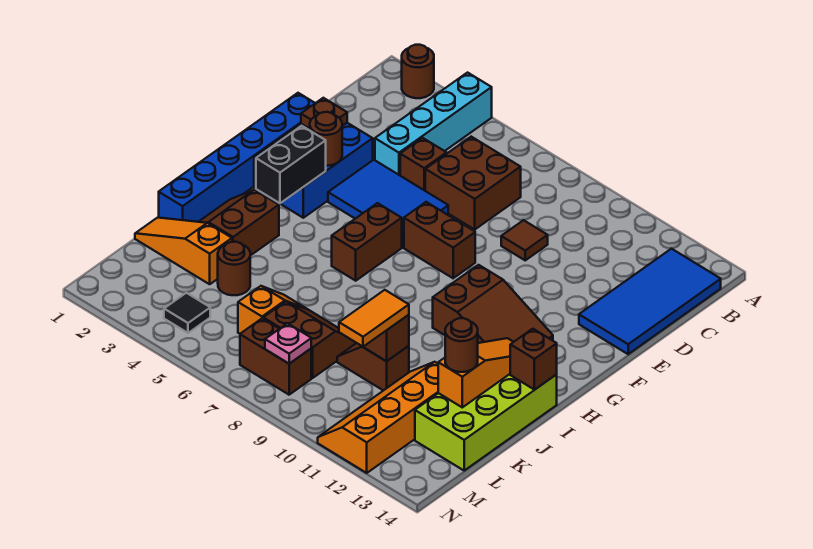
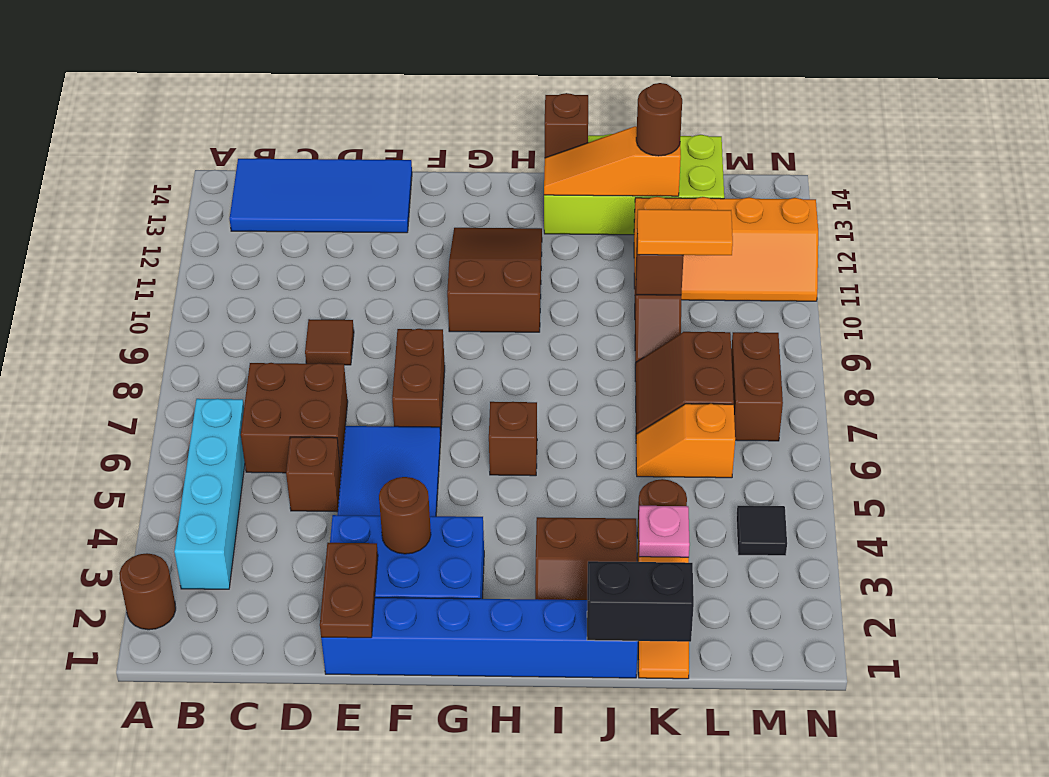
cyan 1x4 brick [375,73,492,175] -> cyan 1x4 brick turned to [174,399,245,589]
brown 1x1 plate [301,98,347,129] -> brown 1x2 plate [320,543,378,638]
black 1x2 brick [256,126,326,203] -> black 1x2 brick moved to [587,561,694,642]
brown 1x2 brick [332,203,402,281] -> brown 1x1 brick [489,402,537,476]
pink 1x1 plate [265,323,311,364] -> pink 1x1 plate moved to [639,506,690,557]

